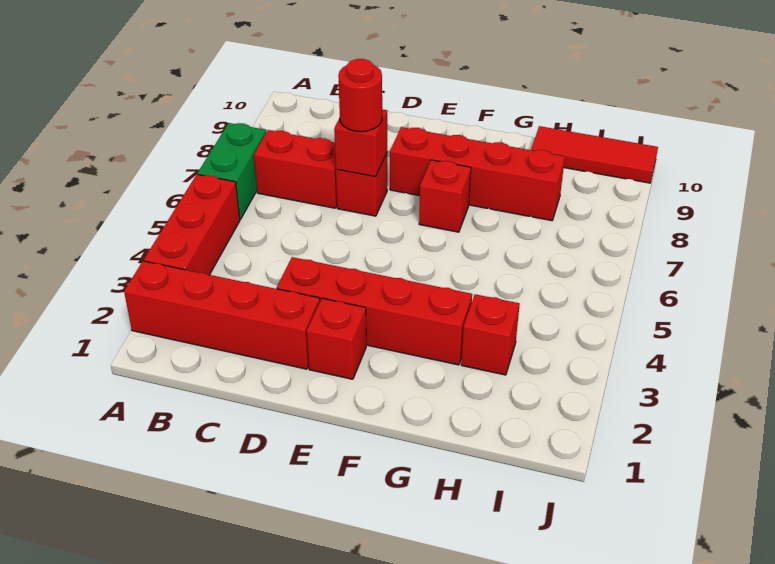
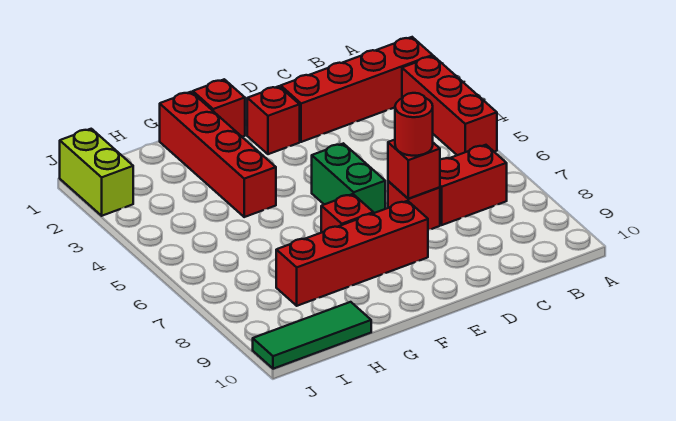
green 1x2 brick [198,123,266,220] -> green 1x2 brick moved to [312,143,385,213]
red 1x4 brick [277,257,472,365] -> red 1x4 brick turned to [160,92,276,217]
red 1x1 brick [461,294,520,375] -> red 1x1 brick moved to [193,79,245,137]
red 1x3 tile [531,126,658,183] -> green 1x3 tile [253,302,371,369]
none -> lime 1x2 brick [60,129,133,216]

